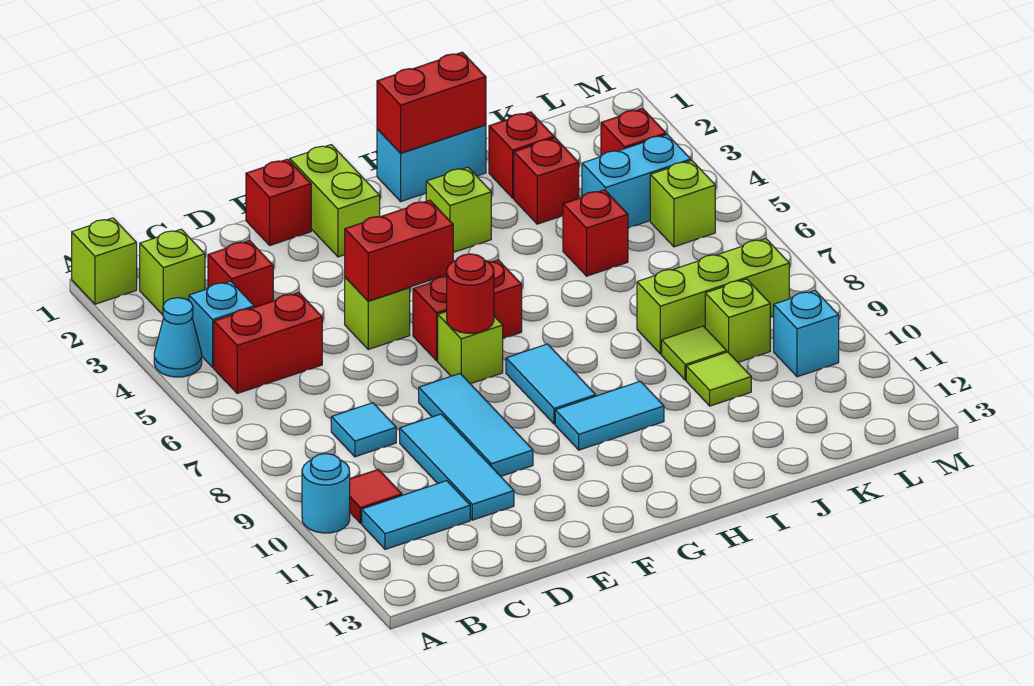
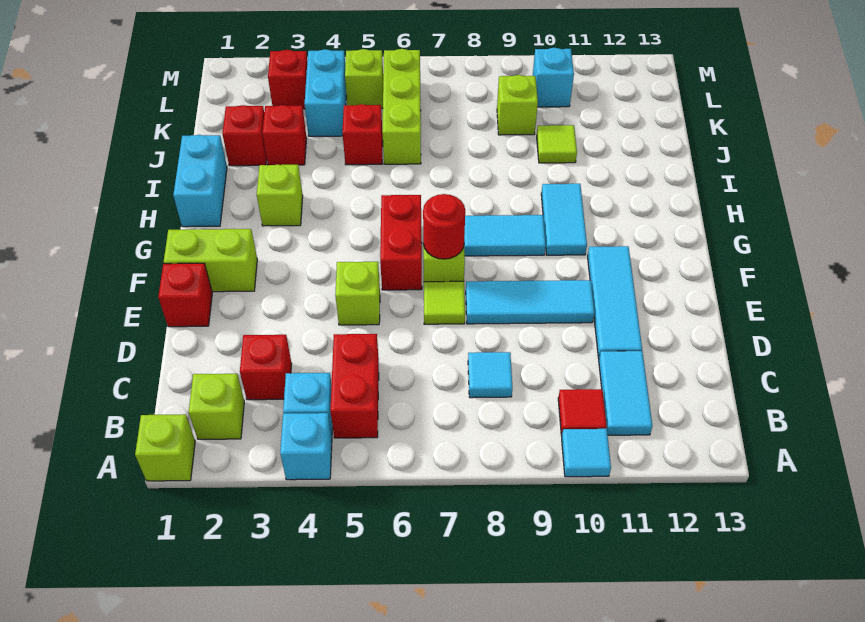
cyan 1x1 cone [154,298,202,377] -> cyan 1x1 brick [280,413,332,480]
cyan 1x1 round brick [302,454,350,533] -> cyan 1x1 tile [562,429,611,477]
cyan 1x3 tile [400,414,514,520] -> cyan 1x3 tile turned to [588,246,642,358]
red 1x2 brick [345,200,453,301] -> none
red 1x2 brick [377,52,486,153] -> none
lime 1x3 brick [637,238,789,354] -> lime 1x3 brick moved to [382,49,421,164]
lime 1x1 tile [662,326,727,380] -> lime 1x1 tile moved to [424,281,465,324]

